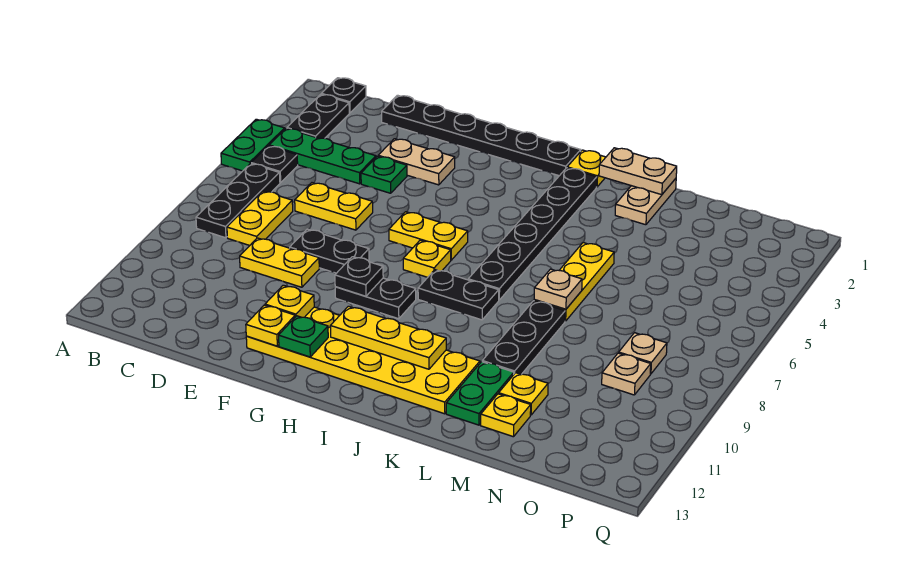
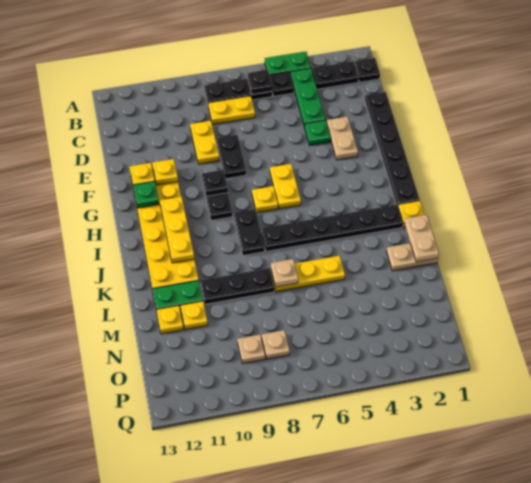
none -> black 1x1 plate [248,70,273,95]
yellow 1x2 plate [295,183,373,230] -> none

